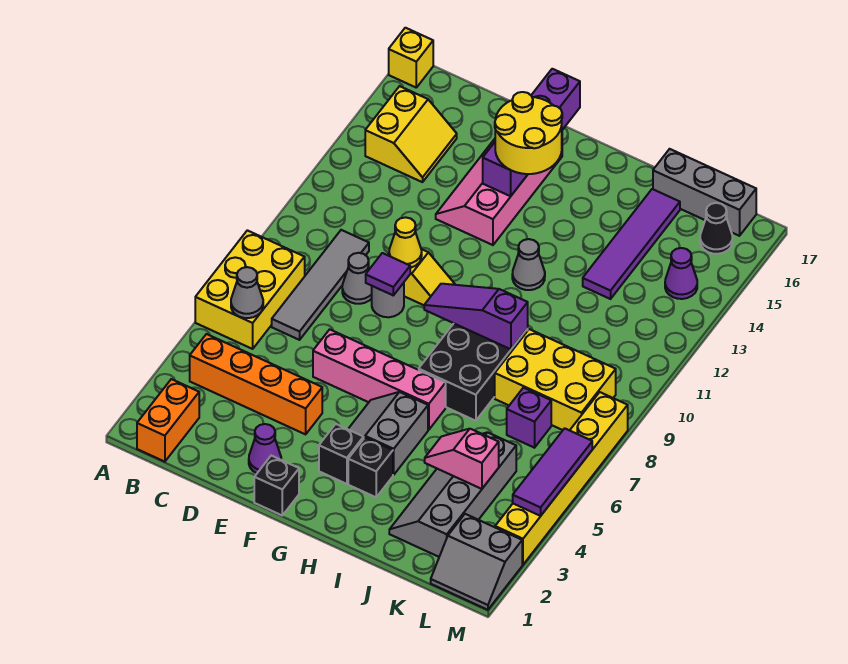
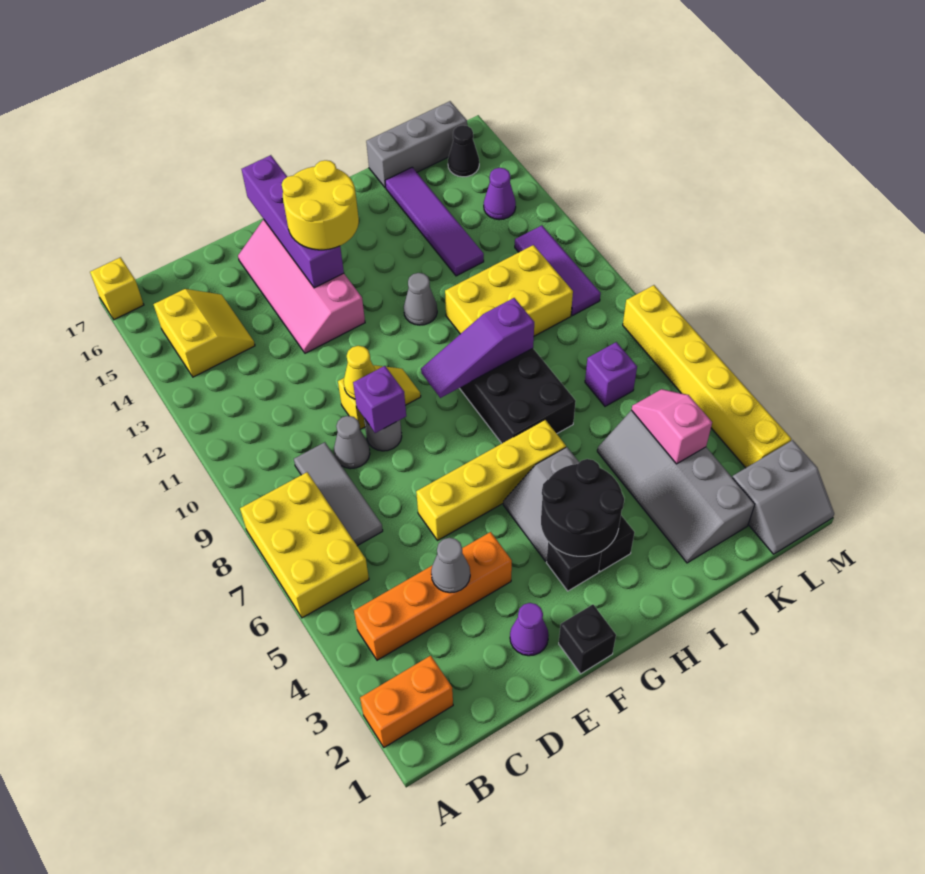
orange 1x2 brick [137,379,199,462] -> orange 1x2 brick turned to [360,656,453,747]
grey 1x1 cone [231,267,263,318] -> grey 1x1 cone moved to [431,538,470,593]
grey 1x4 tile [272,230,369,340] -> grey 1x3 tile [294,442,383,546]
pink 1x4 brick [313,329,446,430] -> yellow 1x4 brick [416,420,566,541]
purple 1x1 tile [366,253,410,295] -> purple 1x1 brick [353,366,406,433]
none -> black 2x2 round brick [541,459,624,556]
pink 1x2 slope [425,429,499,489] -> pink 1x2 slope turned to [632,389,712,464]
yellow 2x3 brick [495,329,616,431] -> yellow 2x3 brick moved to [445,245,573,336]
purple 1x3 tile [513,428,592,516] -> purple 1x3 tile moved to [515,225,601,316]

